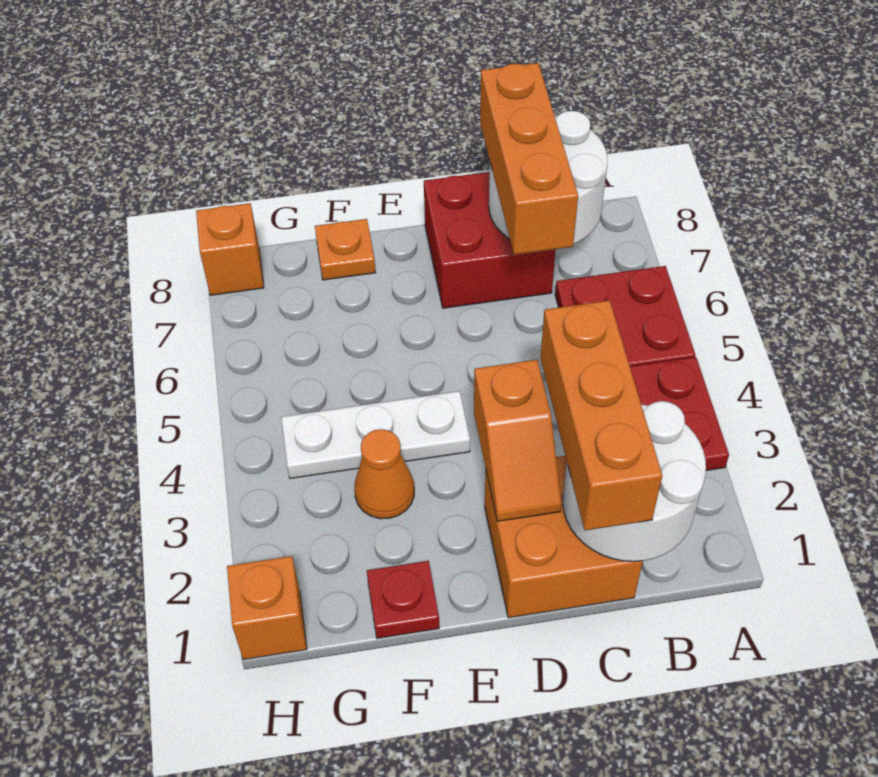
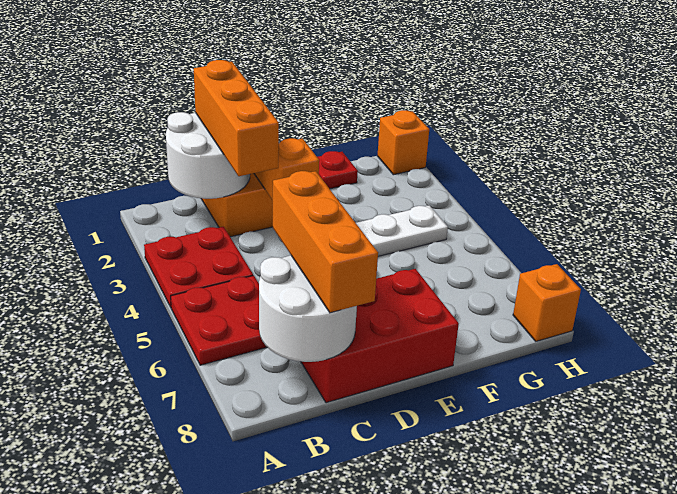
red 2x2 brick [424,172,556,308] -> red 2x3 brick [301,269,459,403]
orange 1x1 cone [354,429,414,519] -> none
orange 1x1 plate [315,219,376,280] -> none

